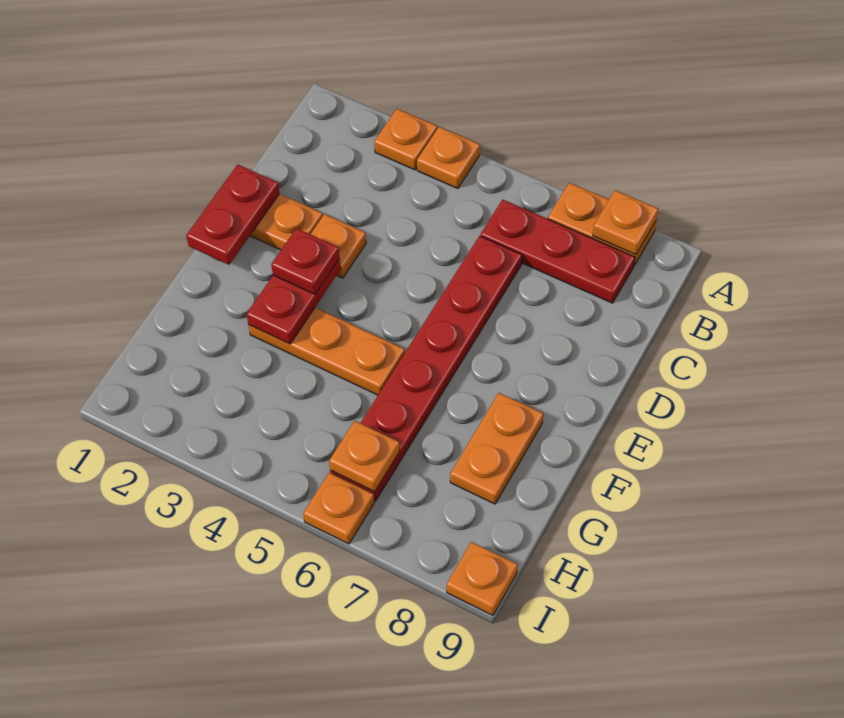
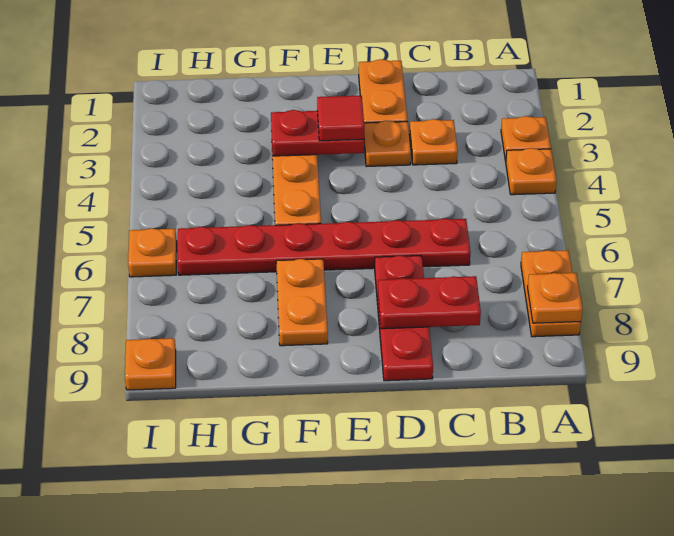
red 1x3 plate [481,200,635,303] -> red 1x3 plate moved to [375,255,433,381]
red 1x2 plate [186,165,280,265] -> red 1x2 plate moved to [378,276,481,329]
red 1x1 plate [271,228,339,294] -> red 1x1 tile [317,96,364,141]
orange 1x2 plate [450,393,543,504] -> orange 1x2 plate turned to [276,259,328,346]
orange 1x1 plate [329,421,400,492] -> orange 1x1 plate moved to [410,119,458,165]

